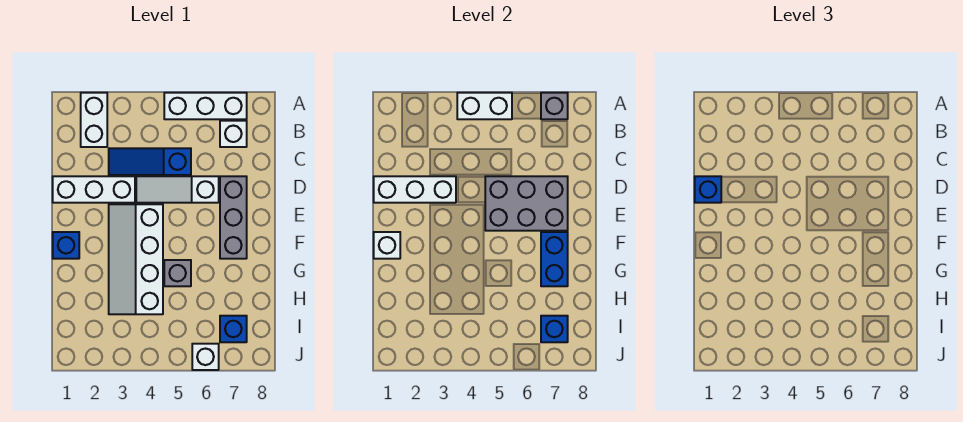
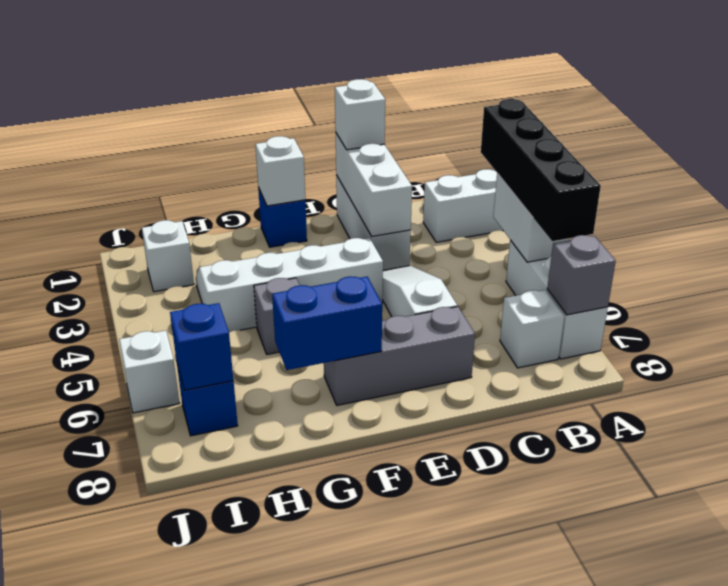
none -> black 1x4 brick [481,99,601,241]
blue 1x3 slope [109,148,191,175] -> none
blue 1x1 brick [695,176,721,203] -> white 1x1 brick [335,79,385,150]
grey 2x3 brick [485,176,568,231] -> none
none -> white 1x1 brick [142,220,194,292]

